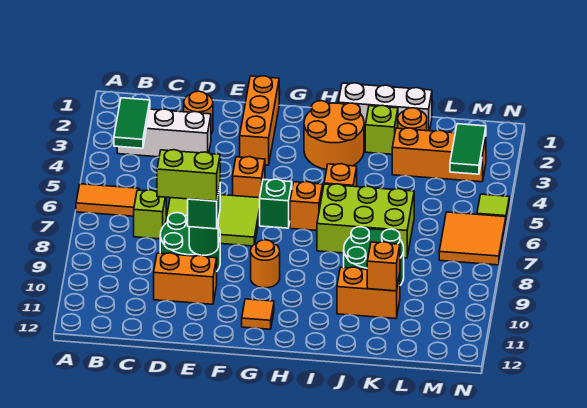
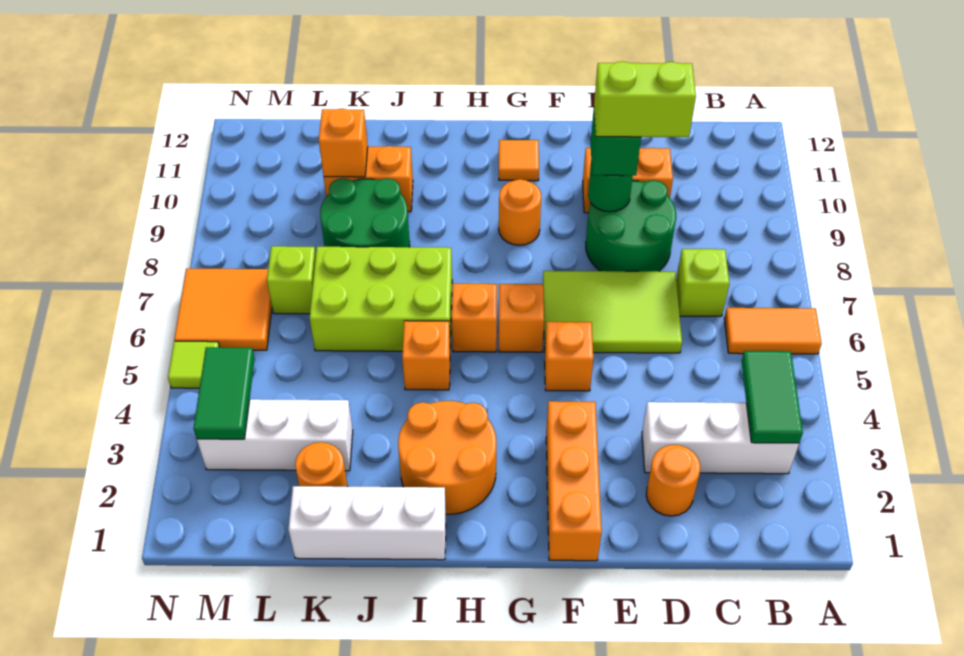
green 1x1 brick [260,179,292,228] -> orange 1x1 brick [499,284,544,352]
lime 1x1 brick [365,105,398,154] -> lime 1x1 brick moved to [267,246,316,314]
orange 1x3 brick [392,128,486,182] -> white 1x3 brick [197,399,353,471]

